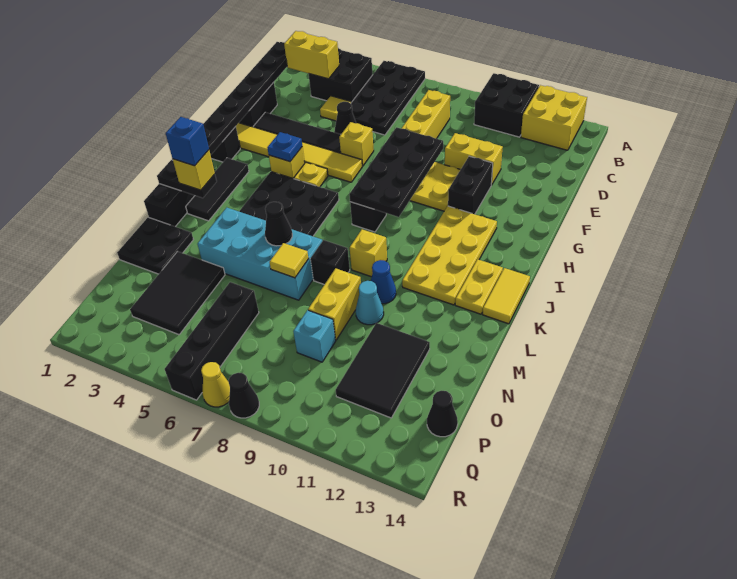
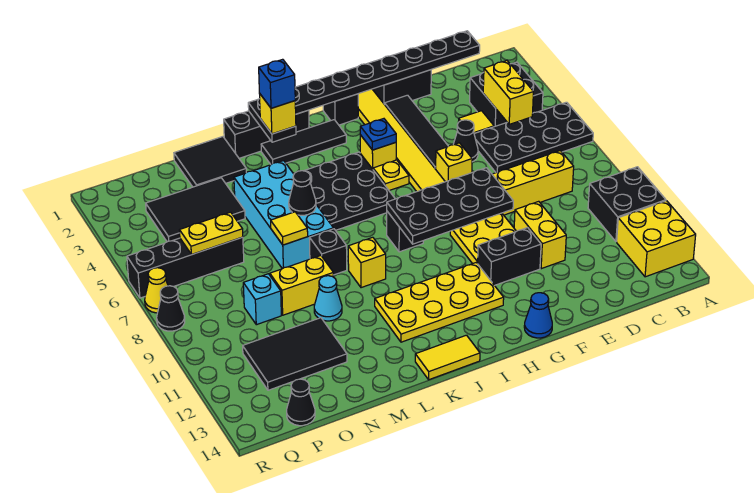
yellow 1x2 brick [284,31,339,79] -> yellow 1x2 brick moved to [483,61,533,124]
yellow 1x2 plate [455,259,503,314] -> yellow 1x2 plate moved to [179,212,243,254]
blue 1x1 cone [371,260,396,304] -> blue 1x1 cone moved to [524,293,552,338]
black 2x2 plate [117,217,193,274] -> black 2x2 tile [174,137,246,187]

